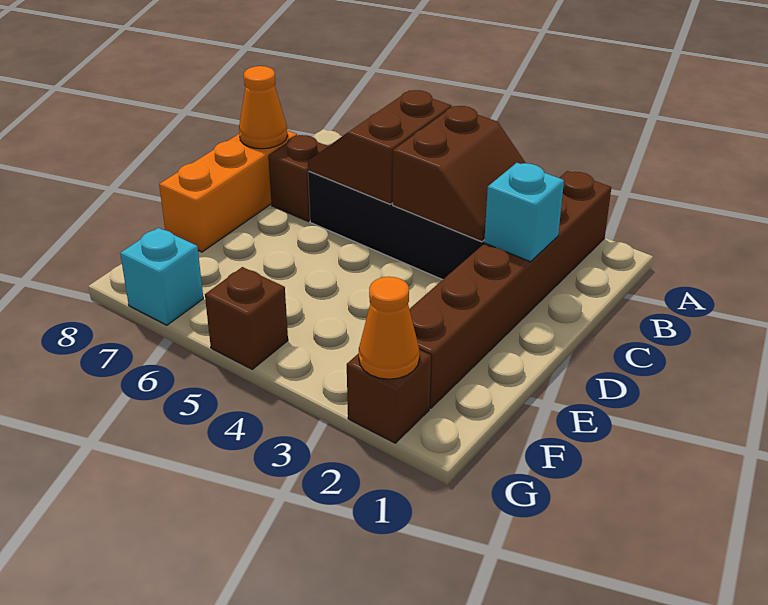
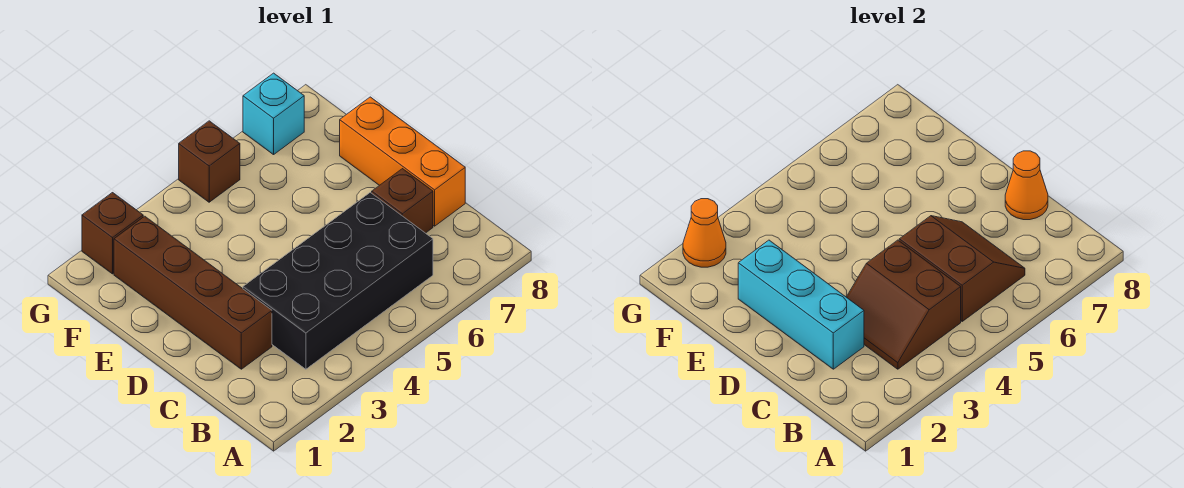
brown 1x6 brick [409,171,611,408] -> brown 1x4 brick [114,216,272,369]
cyan 1x1 brick [484,163,564,262] -> cyan 1x3 brick [738,240,864,369]

